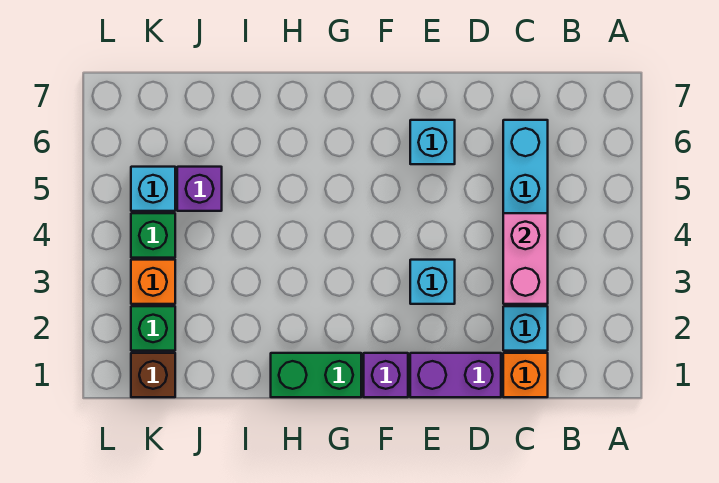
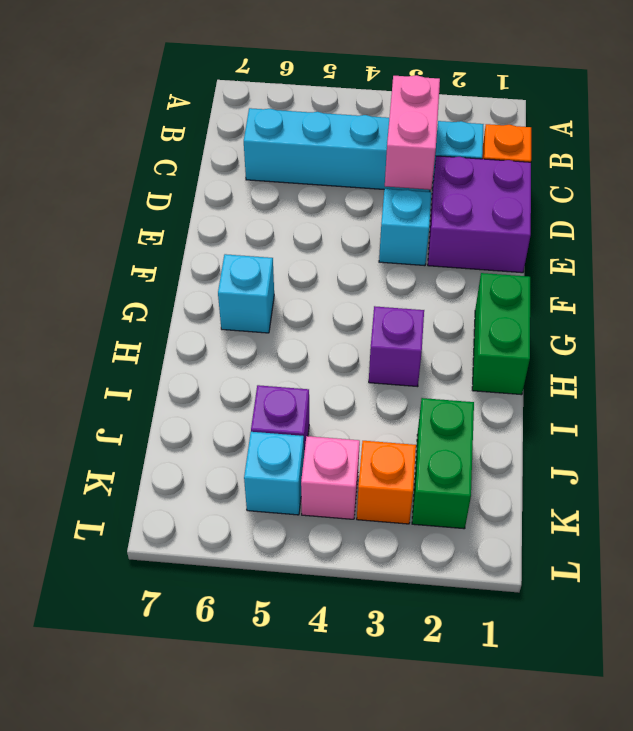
pink 1x2 brick [503,213,548,304] -> pink 1x2 brick turned to [385,75,440,190]
purple 1x2 brick [410,353,501,397] -> purple 2x2 brick [428,156,531,273]
cyan 1x1 brick [410,120,455,164] -> cyan 1x1 brick moved to [218,254,274,333]
purple 1x1 brick [364,353,408,397] -> purple 1x1 brick moved to [369,306,424,387]
brown 1x1 brick [131,353,175,397] -> none
green 1x1 brick [131,306,175,351] -> green 1x2 brick [412,398,474,529]
green 1x1 brick [131,213,175,258] -> pink 1x1 brick [301,436,360,519]

